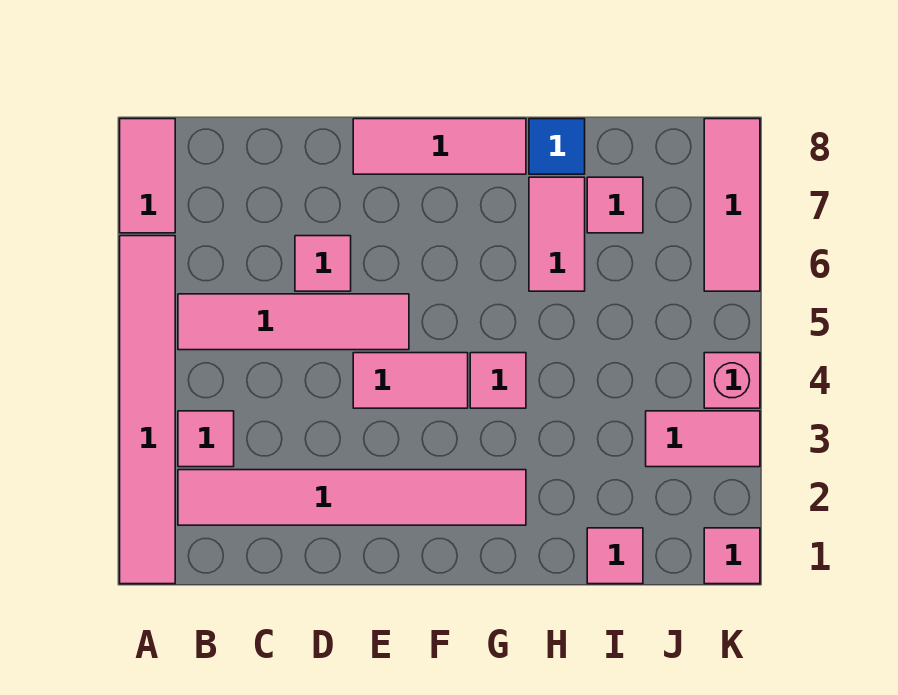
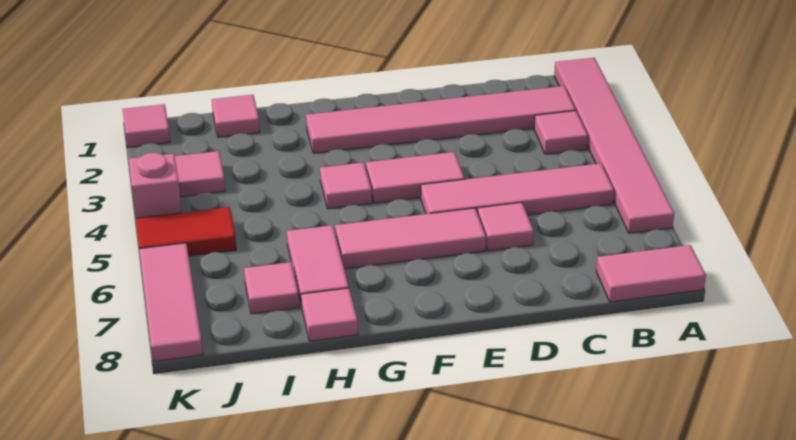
pink 1x2 tile [120,119,175,233] -> pink 1x2 tile turned to [596,245,706,302]
pink 1x3 tile [353,119,526,174] -> pink 1x3 tile moved to [335,208,486,269]
blue 1x1 tile [529,119,585,174] -> pink 1x1 tile [301,288,358,341]
none -> red 1x2 tile [136,207,236,256]

